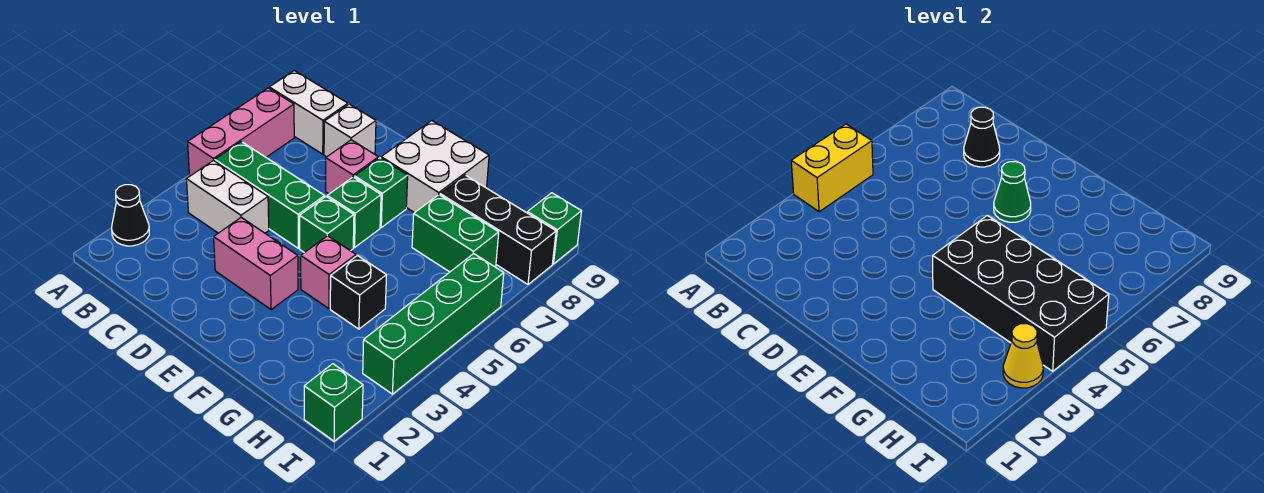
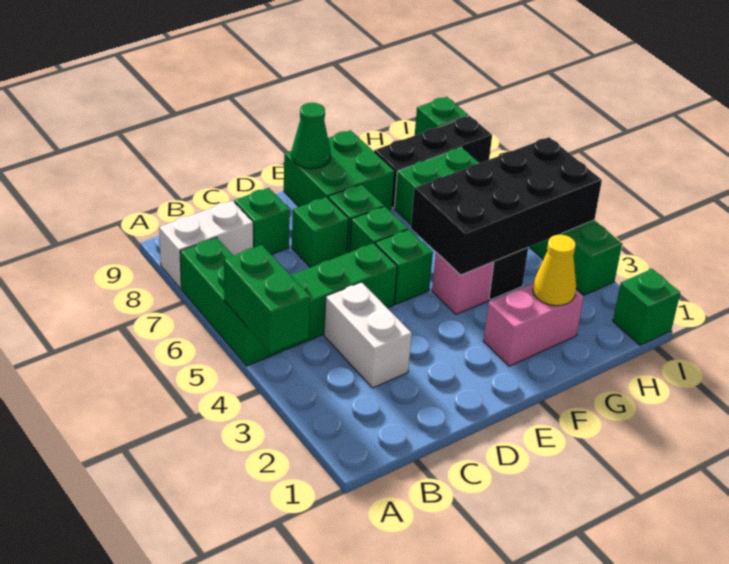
black 1x1 cone [112,185,149,246] -> none
yellow 1x2 brick [791,124,873,212] -> green 1x2 brick [224,245,310,353]
pink 1x3 brick [188,88,294,176] -> green 1x3 brick [180,237,283,366]
white 1x2 brick [186,160,269,233] -> white 1x2 brick turned to [324,282,412,388]
white 1x1 brick [324,104,376,157] -> green 1x1 brick [234,188,290,255]
black 1x1 cone [964,107,1000,167] -> none
pink 1x2 brick [214,218,298,310] -> pink 1x2 brick moved to [483,283,584,366]
pink 1x1 brick [326,140,378,194] -> green 1x1 brick [292,197,349,268]
green 1x1 cone [994,161,1031,222] -> green 1x1 cone moved to [292,103,331,169]
white 2x2 brick [381,121,489,213] -> green 2x2 brick [284,130,395,210]
yellow 1x1 cone [1003,324,1043,388] -> yellow 1x1 cone moved to [533,235,576,306]

